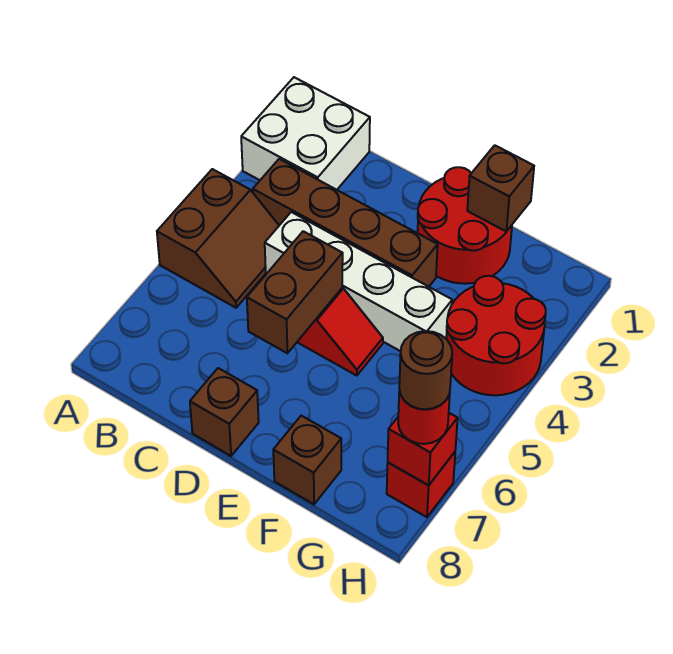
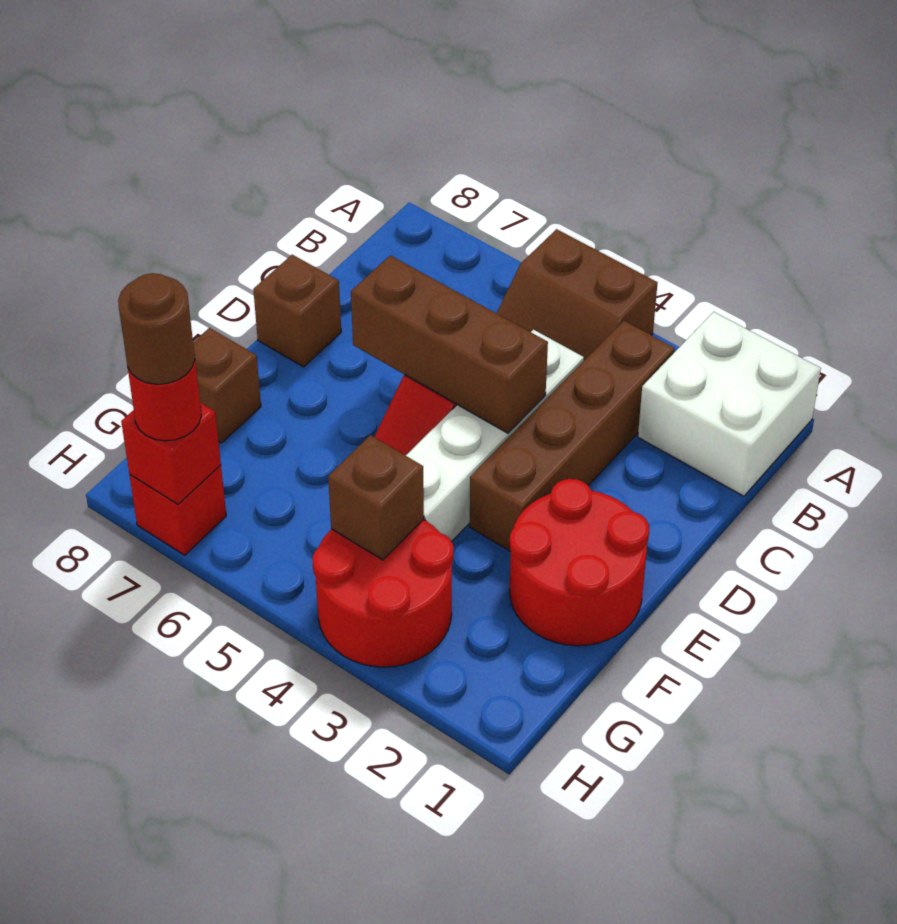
brown 1x2 brick [247,231,343,353] -> brown 1x3 brick [351,255,548,433]
brown 1x1 brick [467,145,534,232] -> brown 1x1 brick moved to [328,435,424,560]

